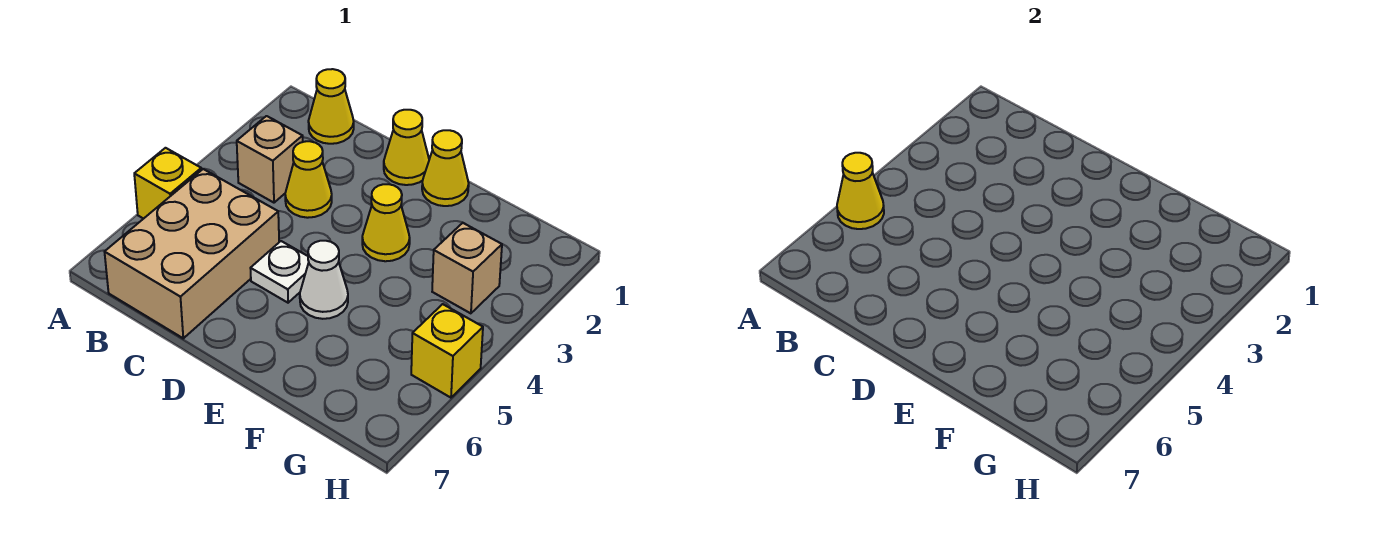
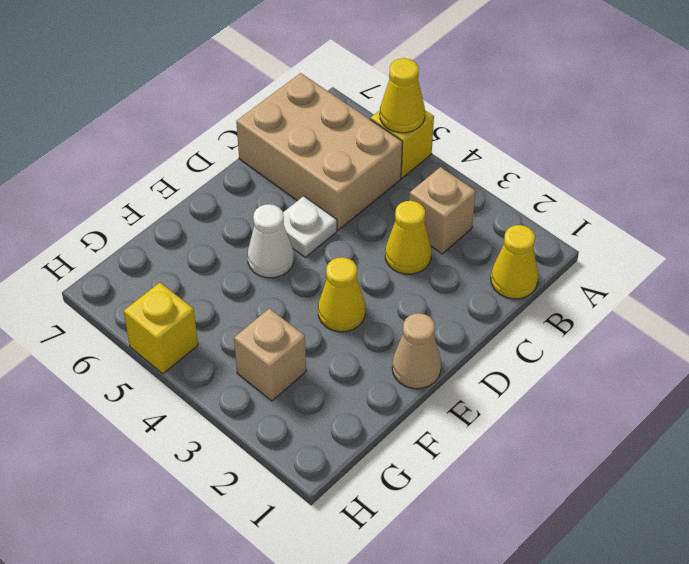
yellow 1x1 cone [384,110,429,185] -> none
yellow 1x1 cone [422,130,469,206] -> tan 1x1 cone [392,313,441,389]

